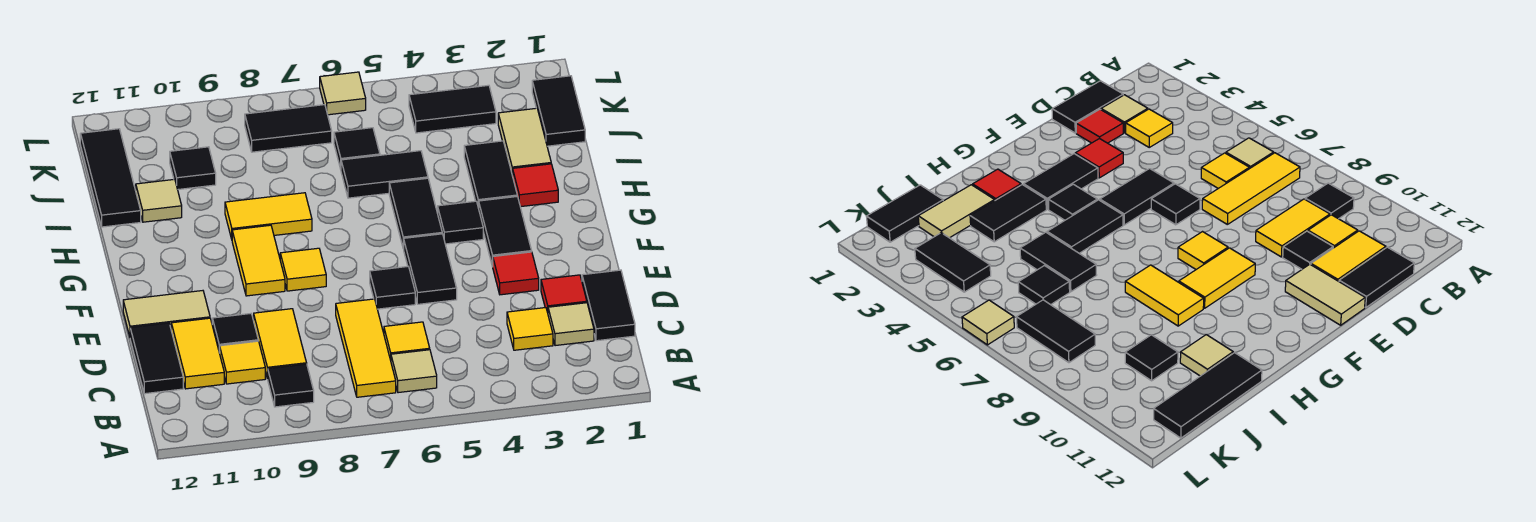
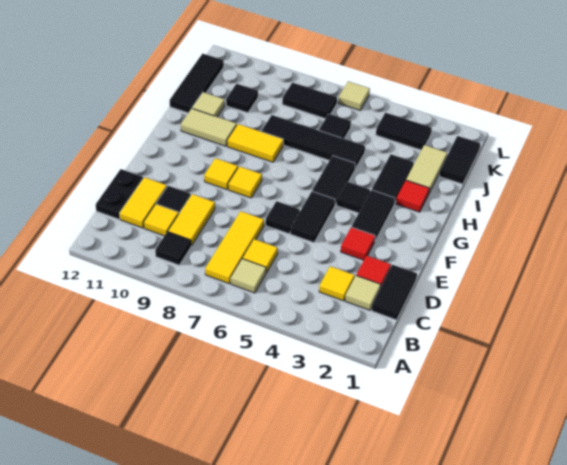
black 1x2 tile [130,323,183,394] -> black 1x2 plate [96,169,143,219]
tan 1x2 tile [123,291,210,336] -> tan 1x2 tile moved to [181,109,237,146]
yellow 1x2 tile [232,225,285,296] -> yellow 1x1 tile [204,158,238,189]
black 1x2 tile [341,151,428,198] -> black 1x4 tile [262,115,365,169]

